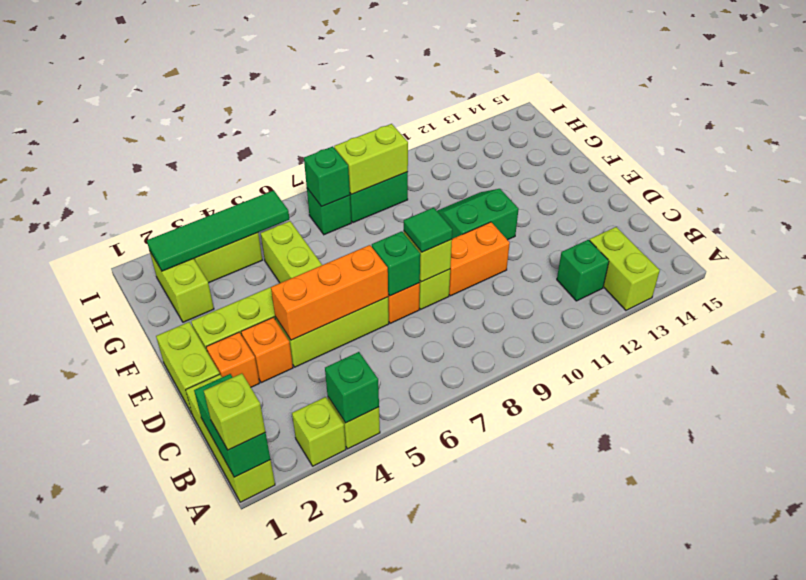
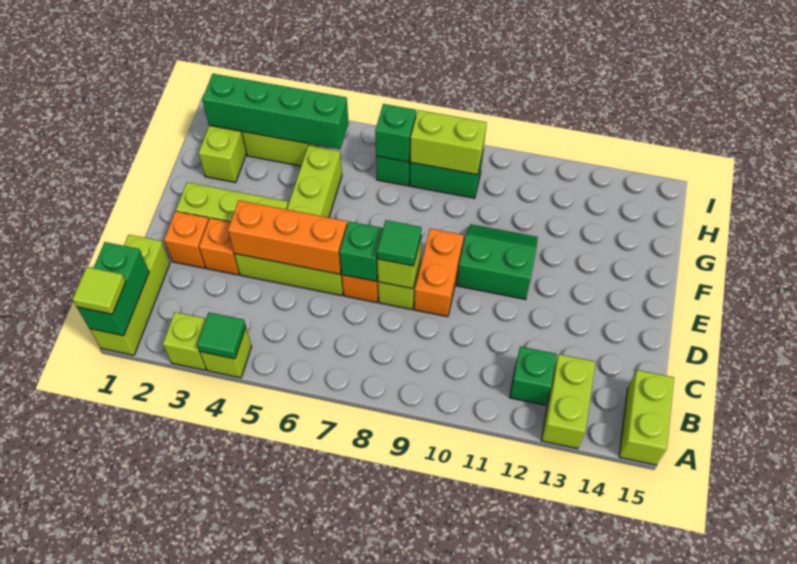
lime 1x1 brick [204,373,265,450] -> lime 1x1 tile [72,267,126,314]
green 1x1 brick [325,352,379,423] -> green 1x1 tile [197,313,246,359]
lime 1x2 brick [156,322,220,413] -> lime 1x2 brick moved to [619,370,674,465]
orange 1x2 brick [449,222,510,296] -> orange 1x2 brick turned to [414,229,464,317]
green 1x4 tile [147,190,289,271] -> green 1x4 brick [202,74,349,149]

